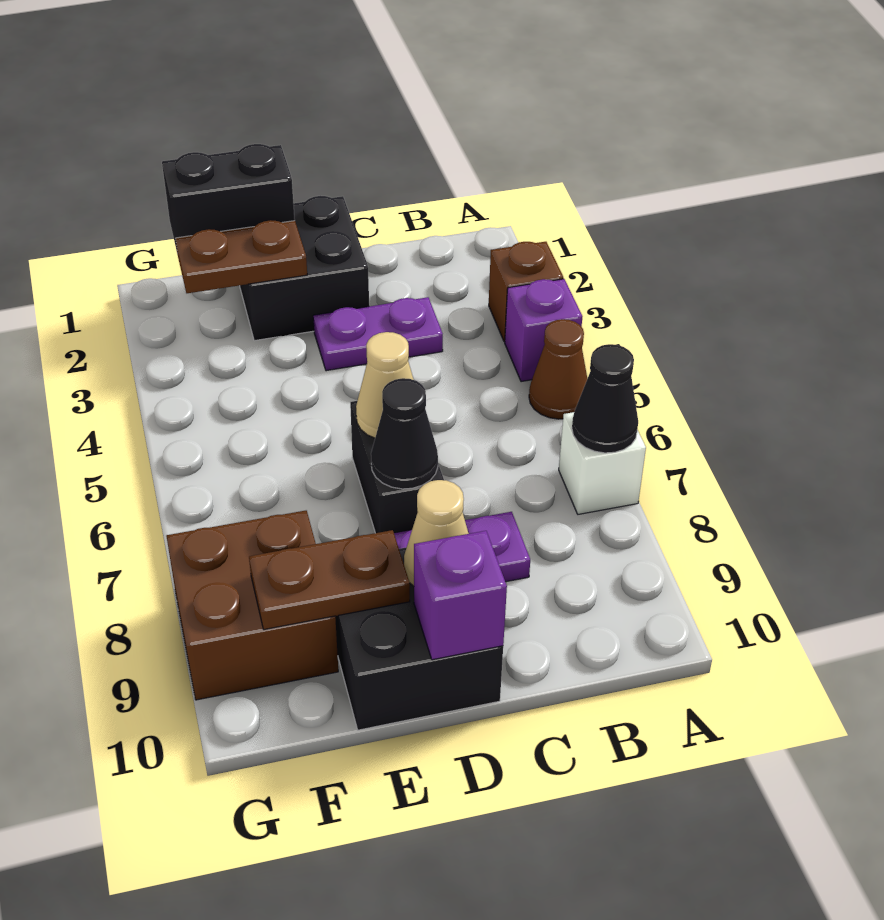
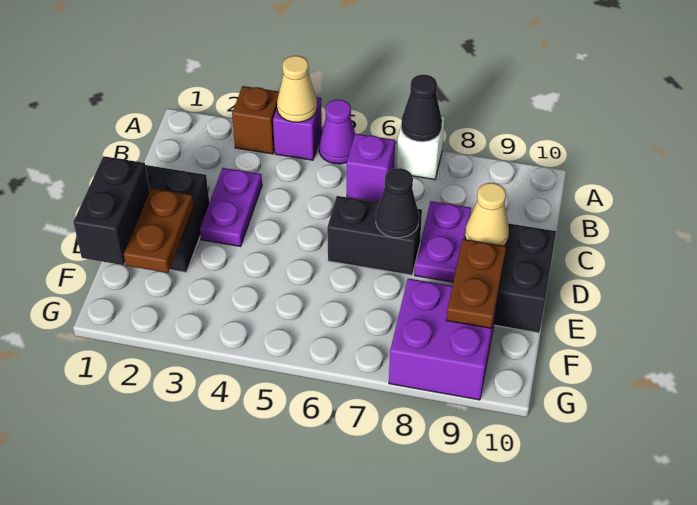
brown 1x1 cone [529,319,587,419] -> purple 1x1 cone [319,100,355,164]
tan 1x1 cone [356,332,414,438] -> tan 1x1 cone moved to [277,56,317,122]
purple 1x1 brick [414,531,507,660] -> purple 1x1 brick moved to [347,134,395,202]
brown 2x2 brick [166,511,338,700] -> purple 2x2 brick [389,278,498,400]

